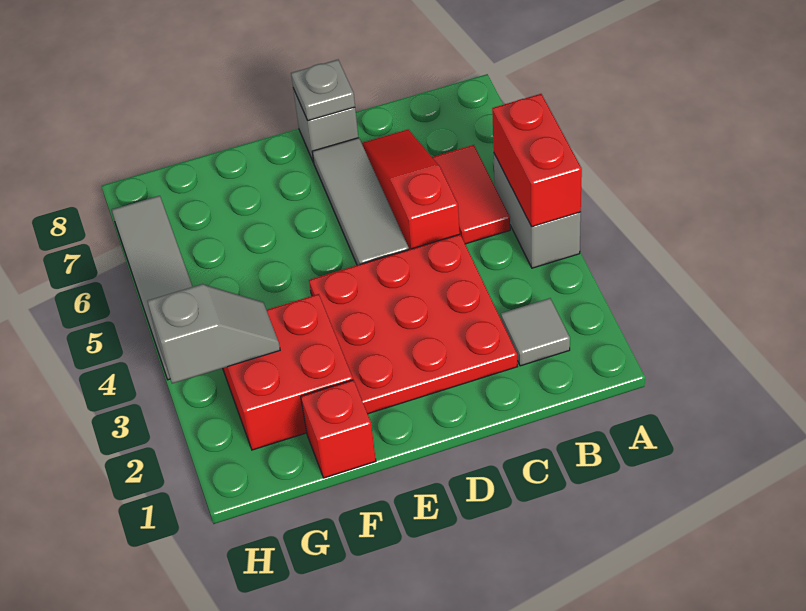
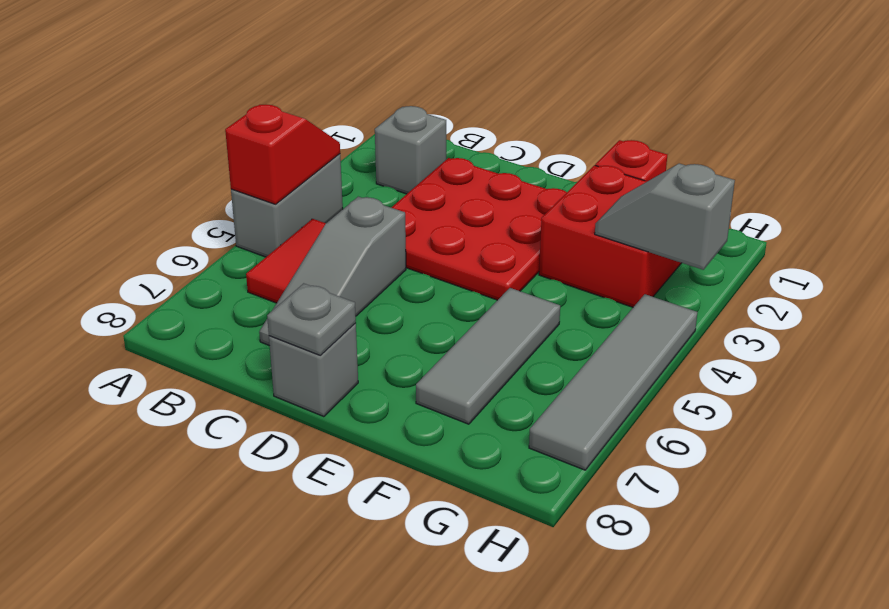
red 1x2 brick [492,94,582,227] -> red 1x2 slope [225,105,340,204]
grey 1x1 tile [501,298,570,366] -> grey 1x1 brick [375,106,446,194]
red 1x3 slope [362,130,460,250] -> grey 1x3 slope [259,197,406,346]
grey 1x3 tile [312,138,409,265] -> grey 1x3 tile moved to [416,288,560,424]

